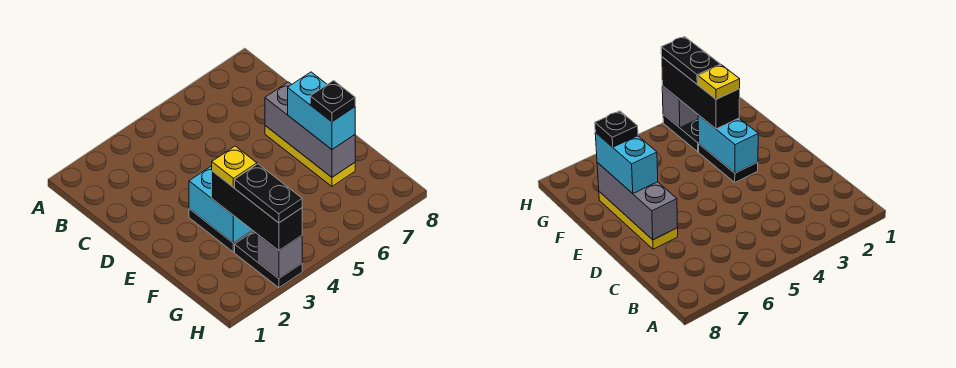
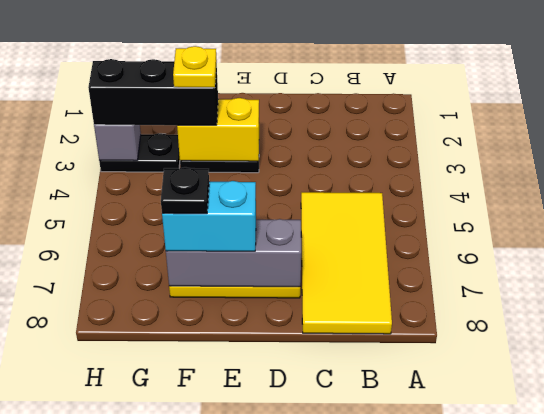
none -> yellow 2x4 tile [301,192,392,334]
cyan 1x2 brick [189,166,252,243] -> yellow 1x2 brick [177,98,259,161]
black 1x2 plate [235,164,302,223] -> none

